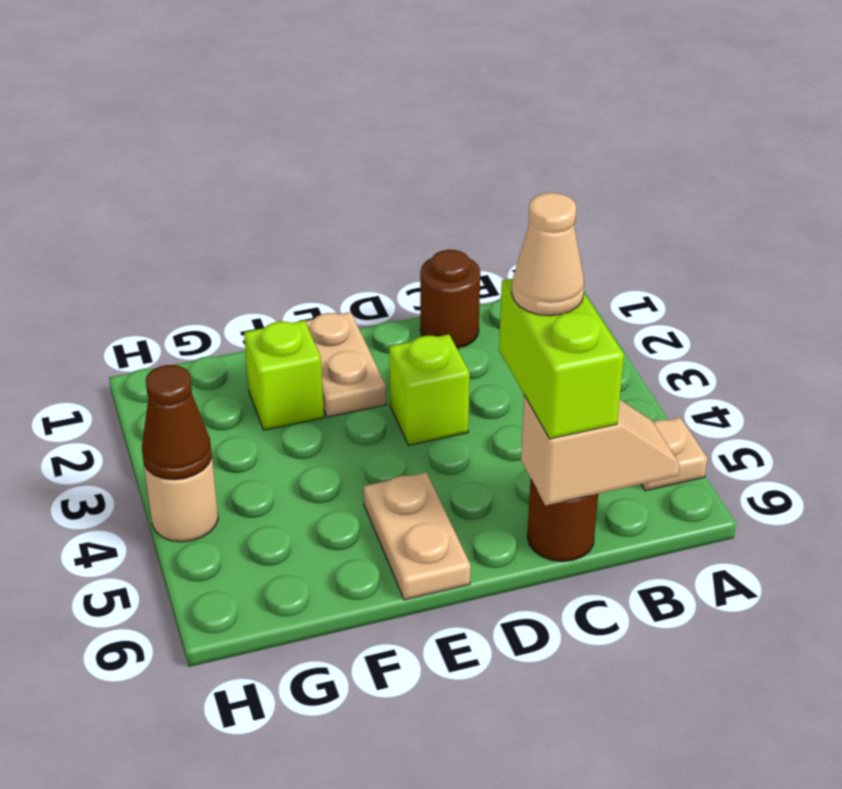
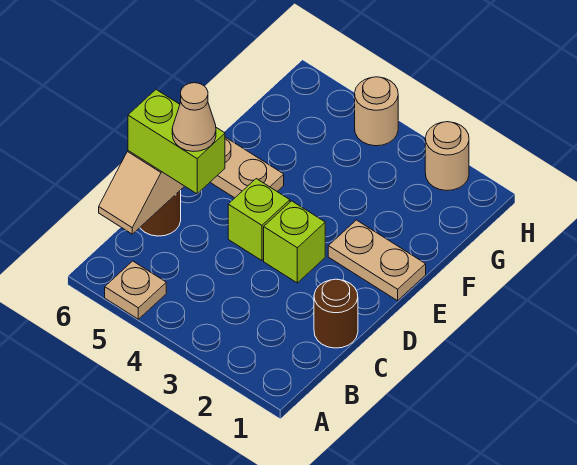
lime 1x1 brick [244,320,324,430] -> lime 1x1 brick moved to [228,179,290,260]
none -> tan 1x1 round brick [425,122,469,191]
brown 1x1 cone [142,365,212,480] -> none

